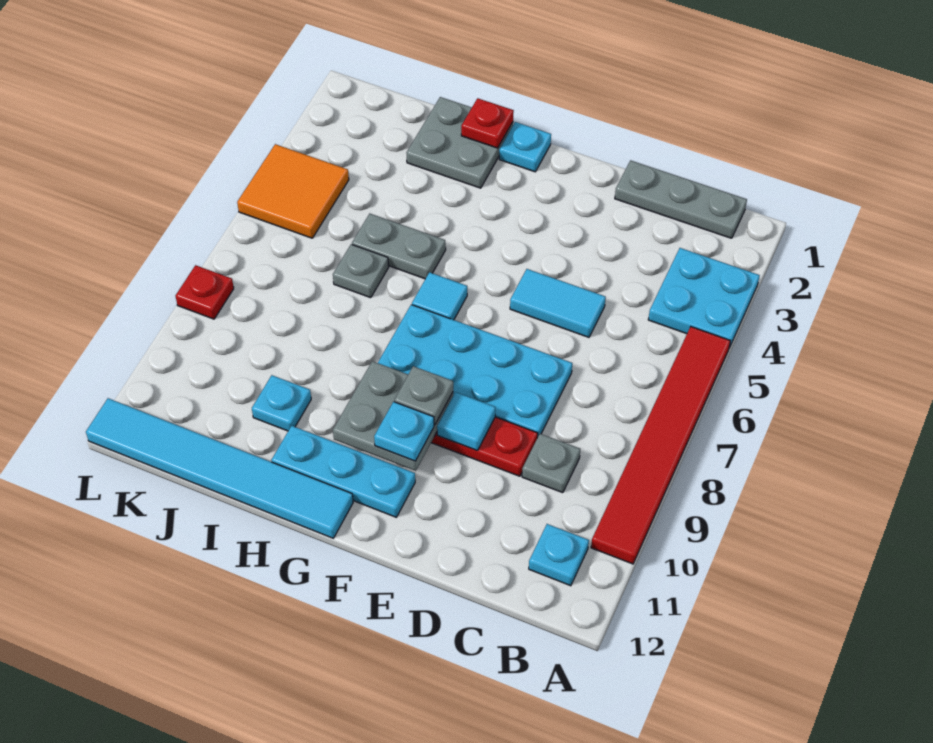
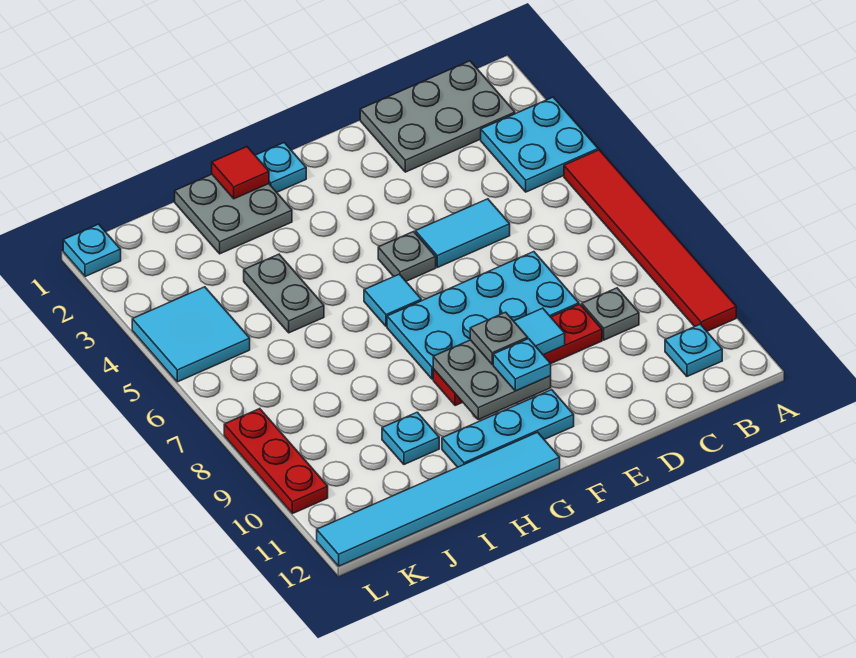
grey 1x3 plate [615,160,747,238] -> grey 2x3 plate [360,61,515,172]
red 1x1 plate [461,98,514,148] -> red 1x1 tile [212,147,269,199]
grey 1x2 plate [352,214,446,279] -> grey 1x2 plate turned to [244,254,324,333]
grey 1x1 plate [333,244,389,298] -> grey 1x1 plate moved to [378,232,436,281]
orange 2x2 tile [237,144,349,238] -> cyan 2x2 tile [132,287,250,382]
none -> cyan 1x1 plate [63,224,121,277]
red 1x1 plate [176,265,234,319] -> red 1x3 plate [224,409,328,514]

